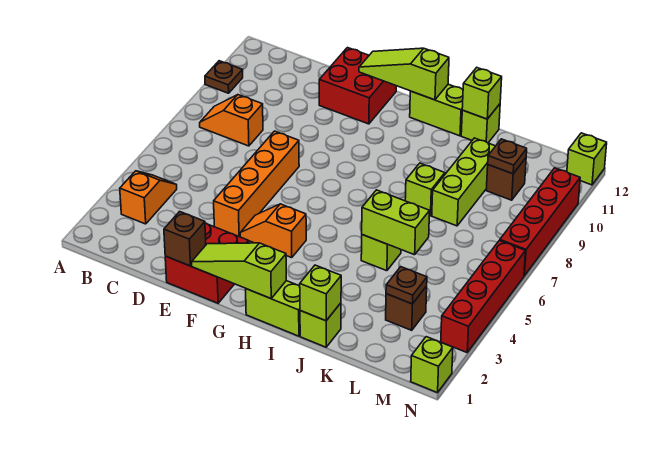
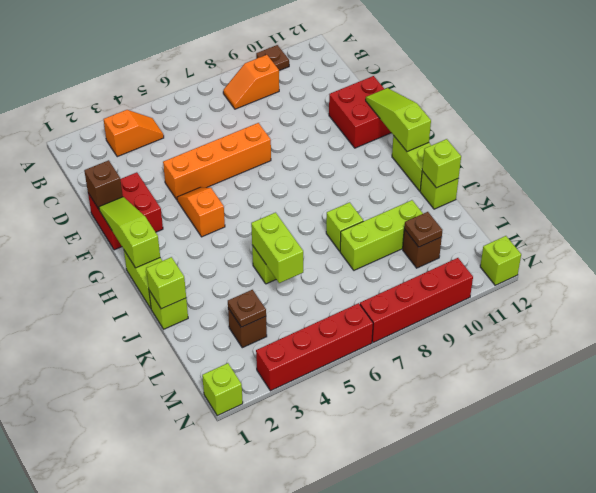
orange 1x2 slope [200,95,263,146] -> orange 1x2 slope turned to [223,55,279,109]

